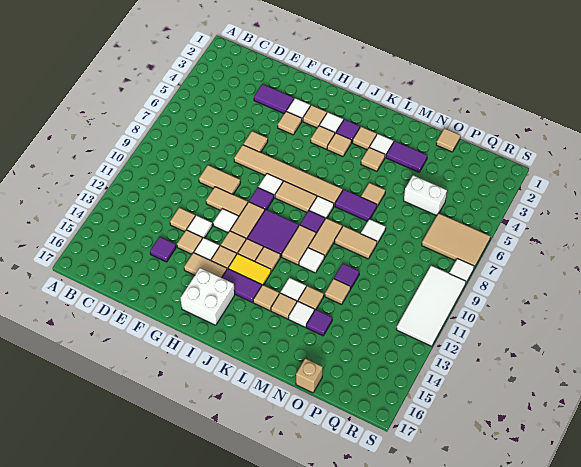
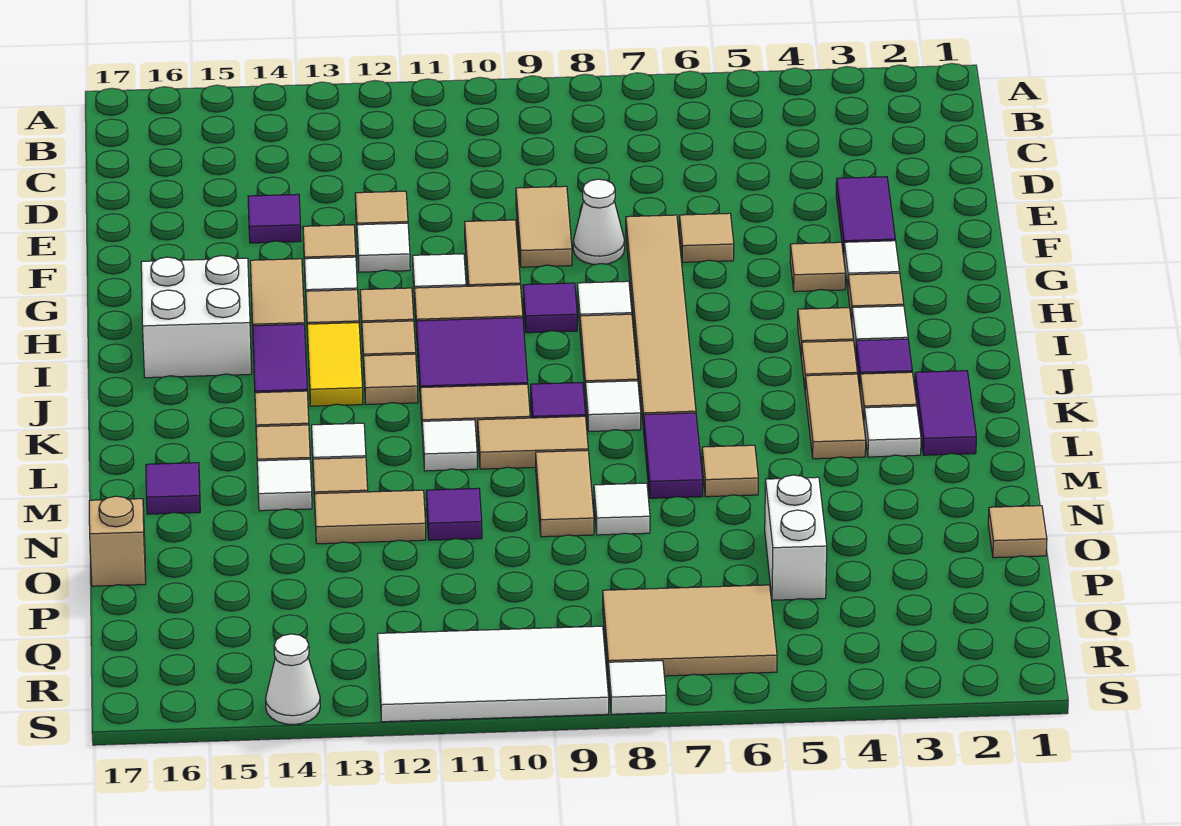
none -> white 1x1 cone [573,179,625,265]
tan 1x1 tile [361,147,385,171] -> tan 1x2 tile [805,374,866,459]
purple 1x2 tile [386,141,427,172] -> purple 1x2 tile moved to [915,371,976,455]
tan 1x1 tile [325,279,350,304] -> tan 1x2 tile [314,490,426,544]
purple 1x1 tile [306,310,332,336] -> purple 1x1 tile moved to [146,463,200,514]
tan 2x3 tile [422,213,490,268] -> tan 2x3 tile turned to [603,585,777,676]
none -> white 1x1 cone [266,634,320,725]

